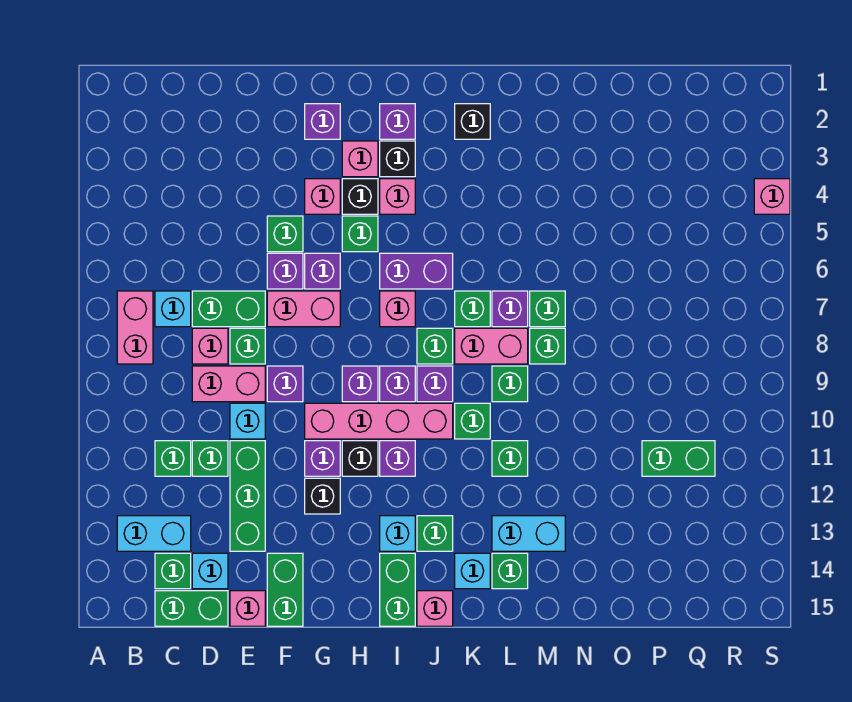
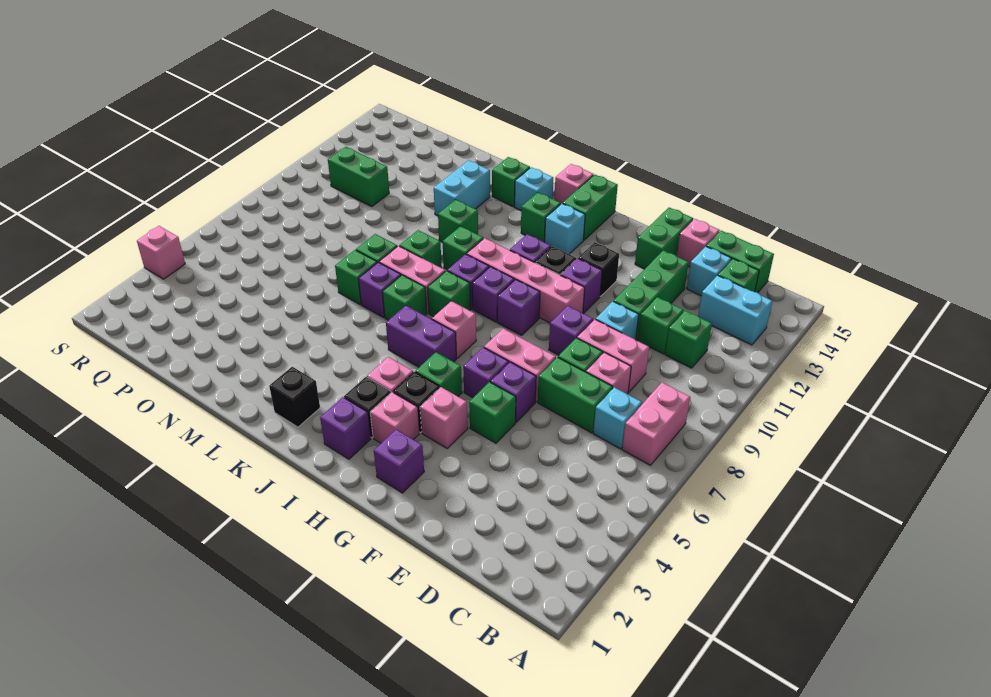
cyan 1x2 brick [492,516,565,551] -> cyan 1x2 brick turned to [434,160,490,216]

